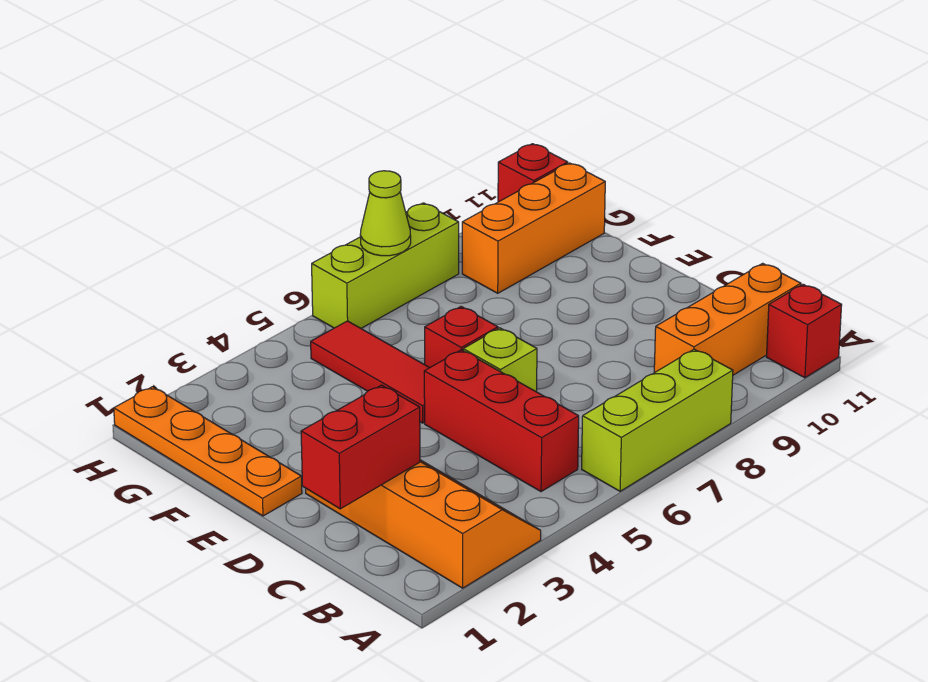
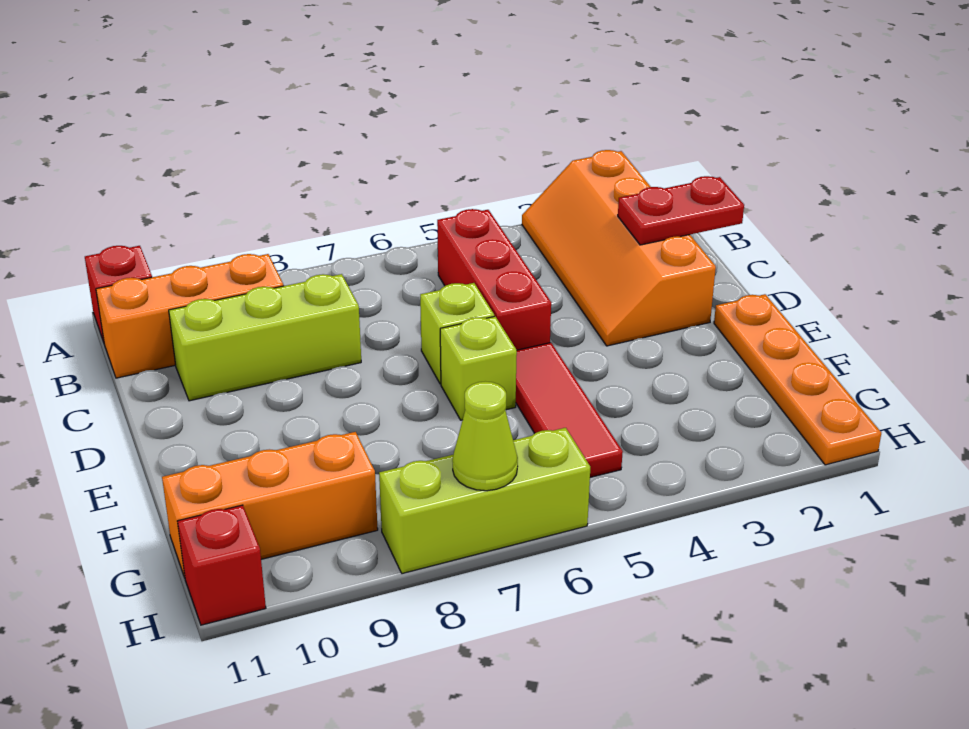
lime 1x3 brick [582,349,733,491] -> lime 1x3 brick moved to [169,274,361,401]
red 1x2 brick [301,385,420,509] -> red 1x2 plate [618,176,744,245]
red 1x1 brick [425,307,498,368] -> lime 1x1 brick [440,316,517,420]

